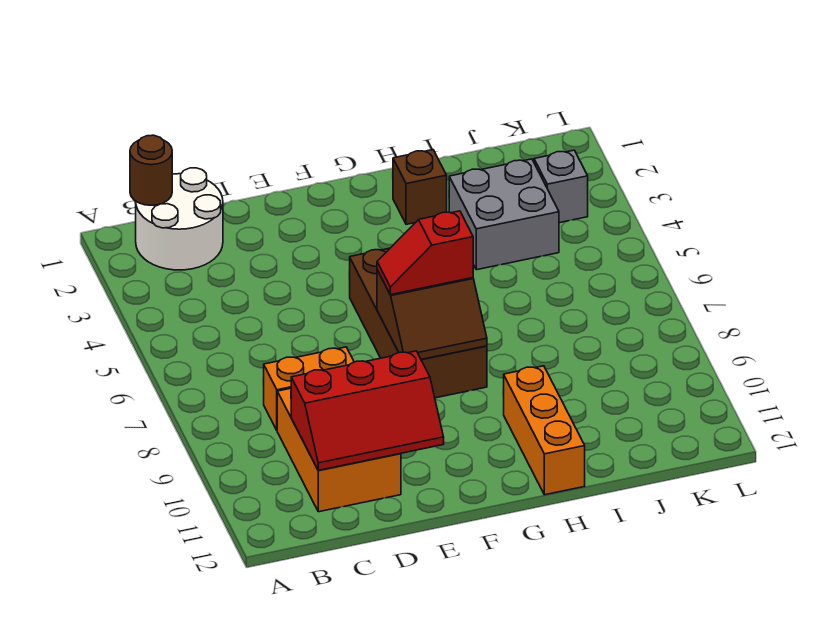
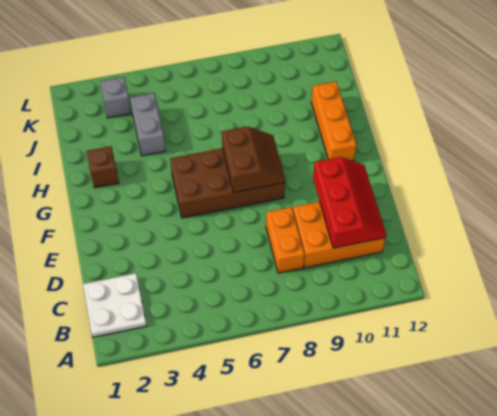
white 2x2 round brick [136,168,223,270] -> white 2x2 plate [83,273,147,337]
brown 1x1 round brick [130,135,172,205] -> none
red 1x2 slope [377,211,473,295] -> none
orange 1x3 brick [503,366,585,495] -> orange 1x3 brick turned to [311,81,356,161]
grey 2x2 brick [449,159,559,270] -> grey 1x2 brick [130,93,166,156]

